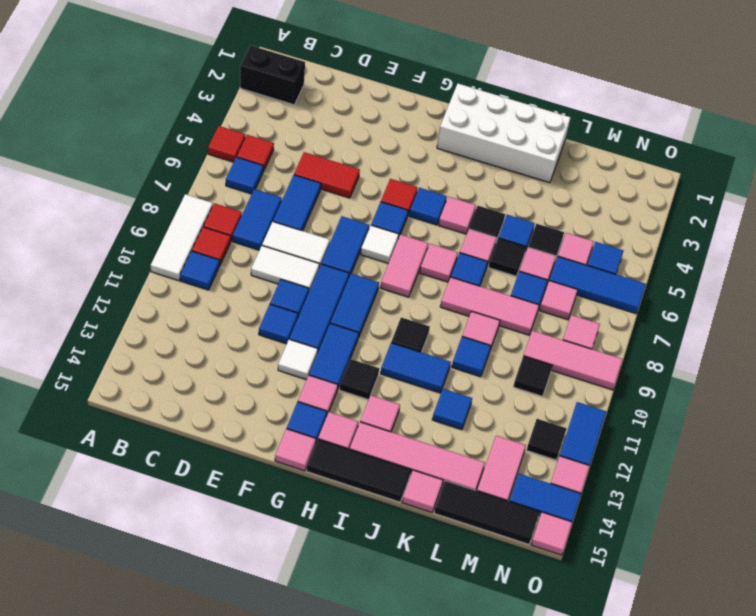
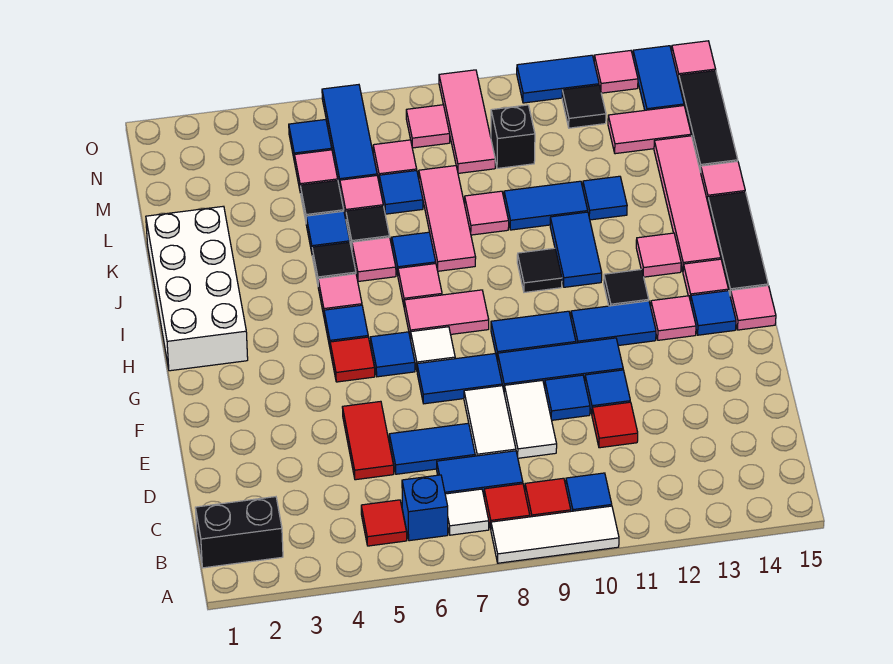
black 1x2 brick [240,46,305,105] -> black 1x2 brick turned to [195,497,283,568]
red 1x1 tile [208,126,245,162] -> red 1x1 tile moved to [592,402,638,448]
blue 1x1 tile [226,157,263,194] -> blue 1x1 brick [402,475,448,541]
white 1x1 tile [278,339,318,380] -> white 1x1 tile moved to [445,489,489,535]
blue 1x1 tile [452,337,491,377] -> blue 1x2 tile [504,181,588,230]
black 1x1 tile [513,356,553,396] -> black 1x1 brick [491,105,535,168]

